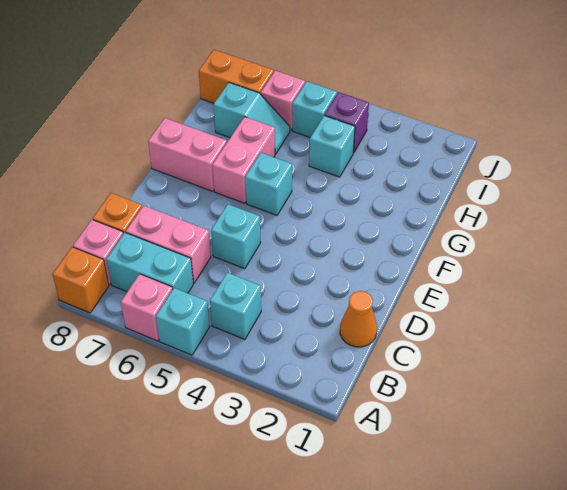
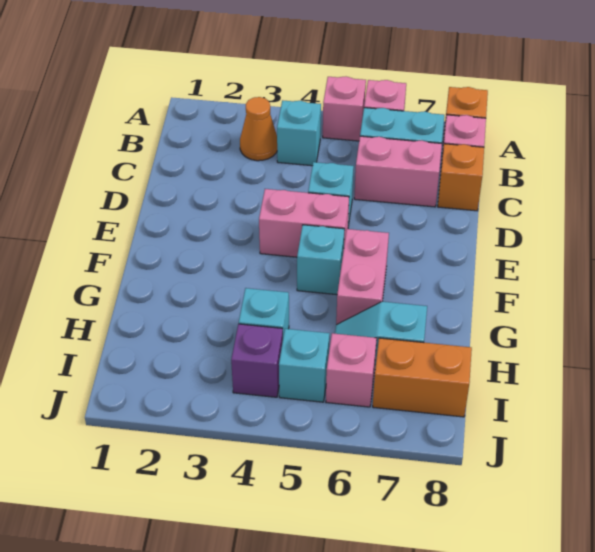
cyan 1x1 brick [156,288,210,355] -> pink 1x1 brick [323,77,366,141]
orange 1x1 cone [340,291,377,347] -> orange 1x1 cone moved to [240,97,277,161]
pink 1x2 brick [148,118,227,191] -> pink 1x2 brick moved to [259,189,349,257]

